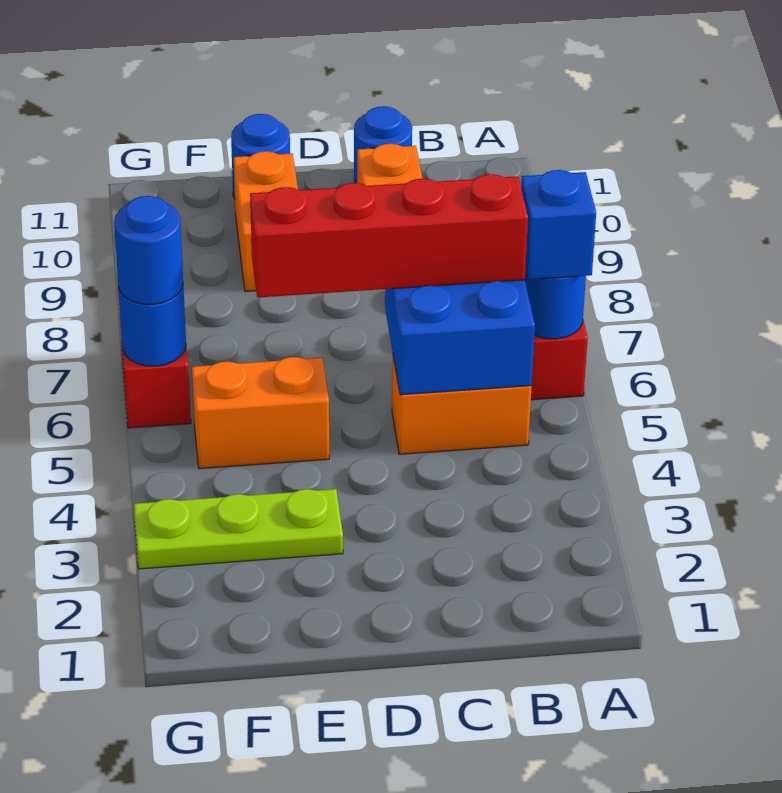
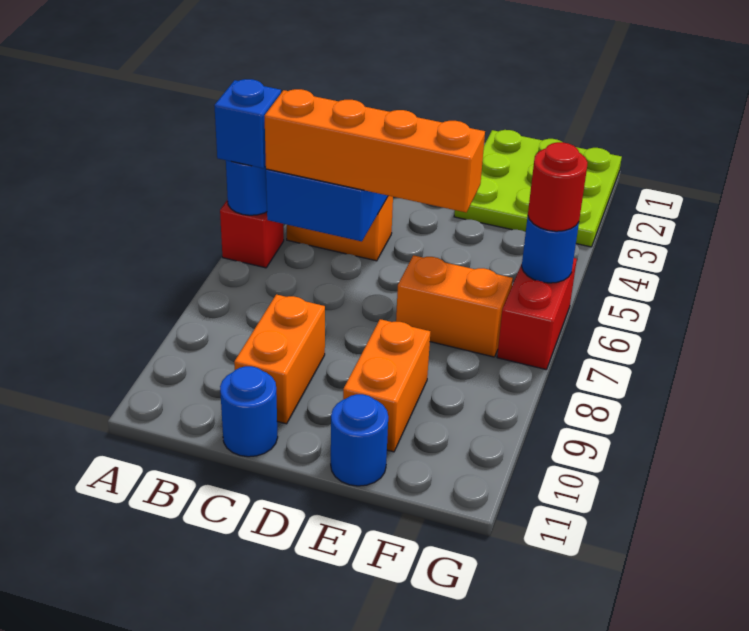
red 1x4 brick [250,174,528,298] -> orange 1x4 brick [264,89,485,212]
lime 1x3 plate [134,489,343,569] -> lime 3x3 plate [454,130,622,247]
orange 1x2 brick [192,357,329,469] -> orange 1x2 brick moved to [396,255,513,357]
blue 1x1 round brick [114,196,183,304] -> red 1x1 round brick [528,142,588,231]

